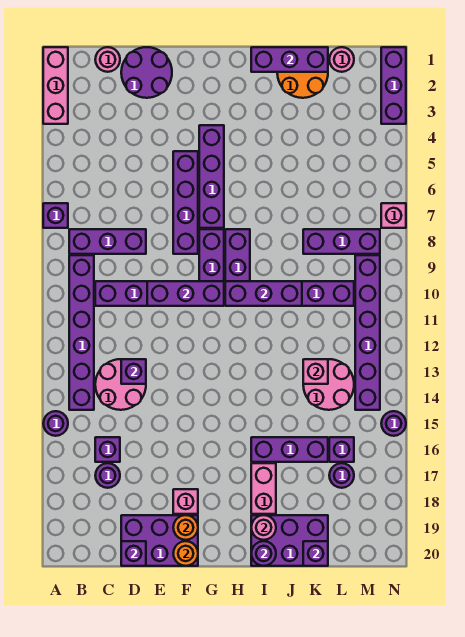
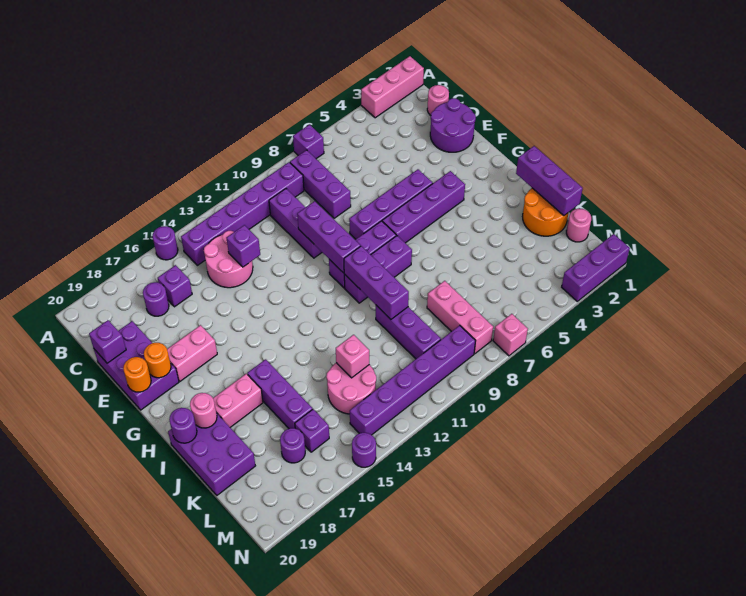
pink 1x1 brick [173,489,198,514] -> pink 1x2 brick [167,325,217,381]
purple 1x3 brick [303,229,380,254] -> pink 1x3 brick [427,281,493,354]
purple 1x1 brick [303,541,328,566] -> none

